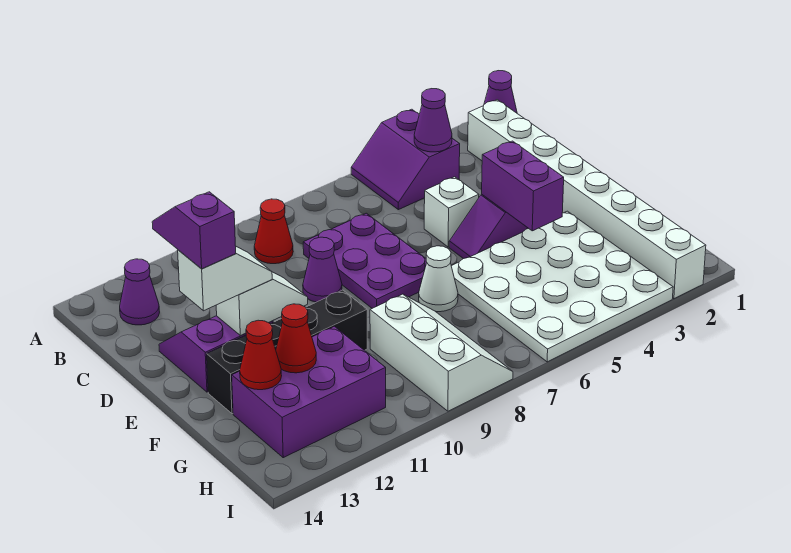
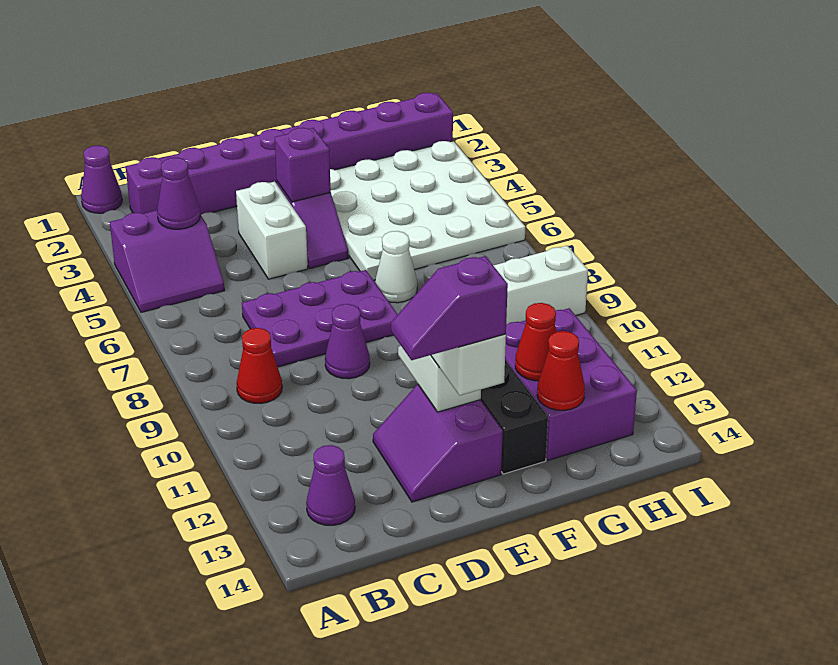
white 1x8 brick [468,100,706,299] -> purple 1x8 brick [126,93,453,215]
white 1x1 brick [424,177,479,247] -> white 1x2 brick [236,182,308,279]
purple 1x2 brick [482,141,564,231] -> purple 1x1 brick [275,128,331,202]

